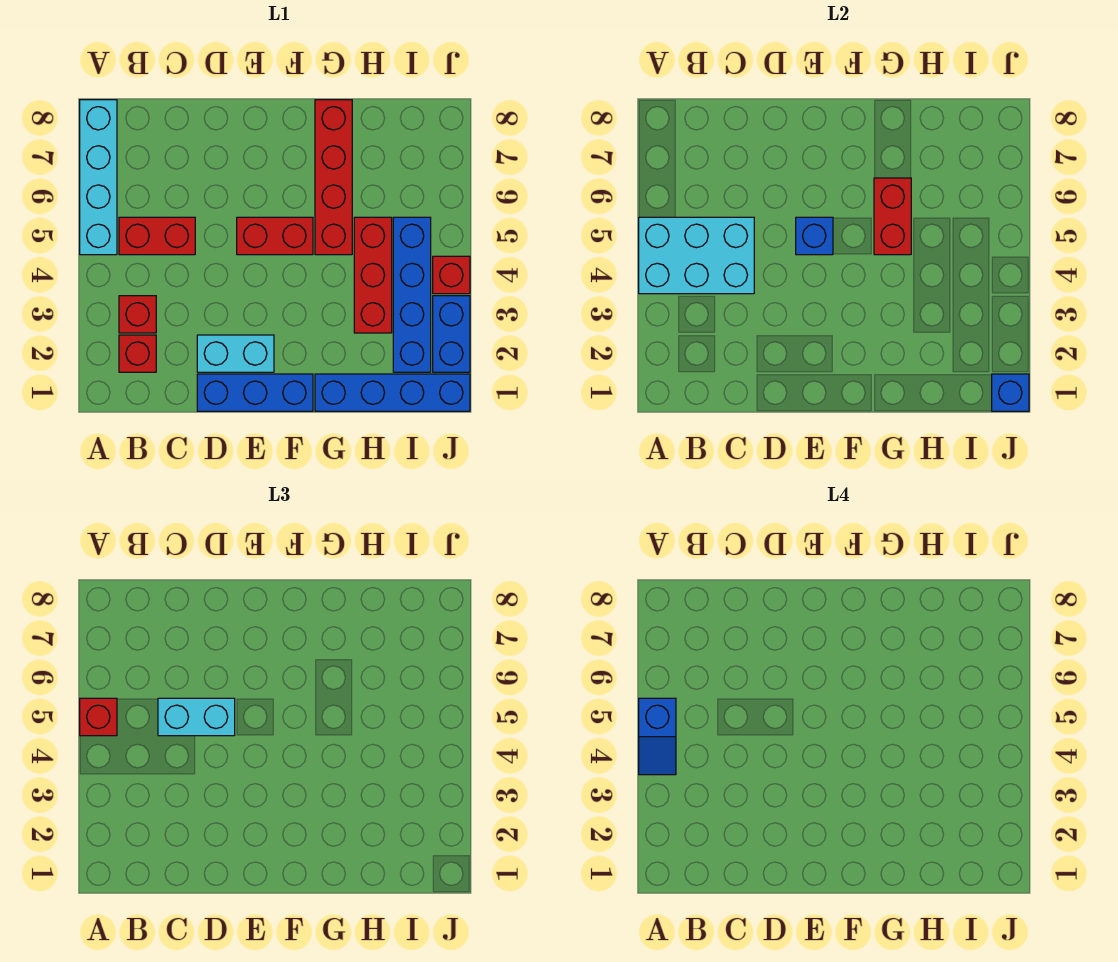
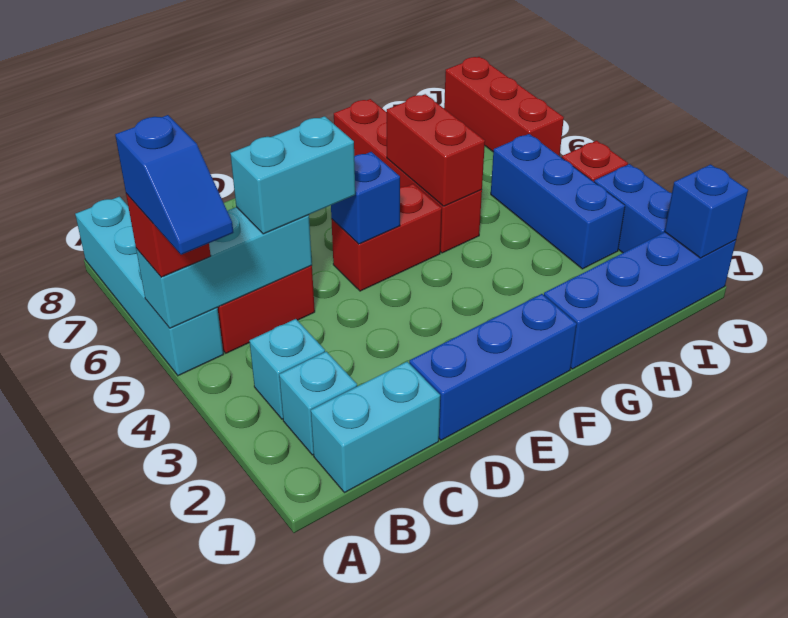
cyan 2x3 brick [639,217,754,294] -> cyan 1x3 brick [136,207,312,328]
red 1x1 brick [119,335,156,372] -> cyan 1x1 brick [279,351,357,455]
red 1x1 brick [119,296,156,333] -> cyan 1x1 brick [249,319,325,419]
cyan 1x2 brick [197,335,274,372] -> cyan 1x2 brick moved to [311,362,440,493]
red 1x3 brick [354,217,392,333] -> red 1x3 brick moved to [444,57,564,156]
blue 1x4 brick [393,217,431,372] -> blue 1x3 brick [491,134,625,269]

